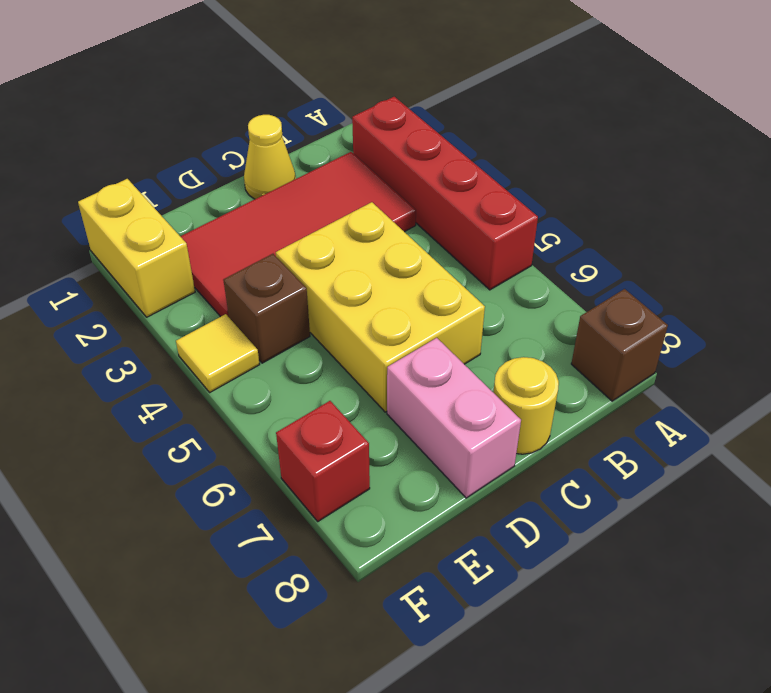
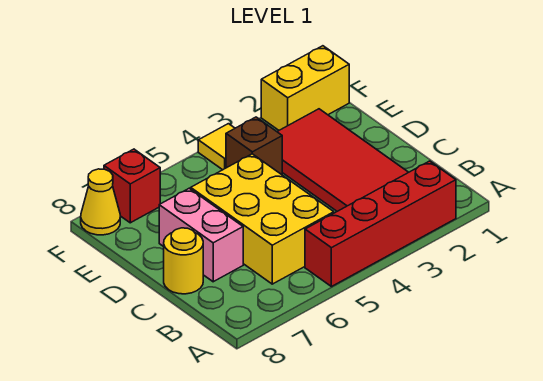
brown 1x1 brick [571,289,668,401] -> none
yellow 1x1 cone [244,115,296,199] -> yellow 1x1 cone moved to [81,169,120,235]
yellow 2x3 brick [276,202,485,412] -> yellow 2x3 brick turned to [191,154,334,284]
pink 1x2 brick [387,338,521,498] -> pink 1x2 brick turned to [159,188,243,282]

